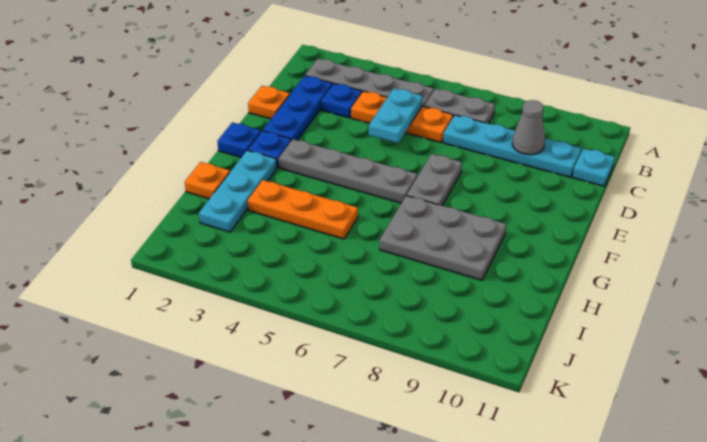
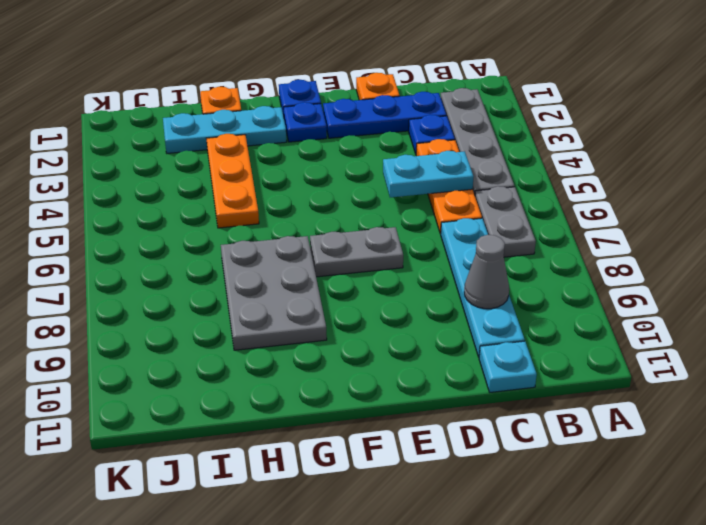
grey 1x4 plate [279,139,417,203] -> none

